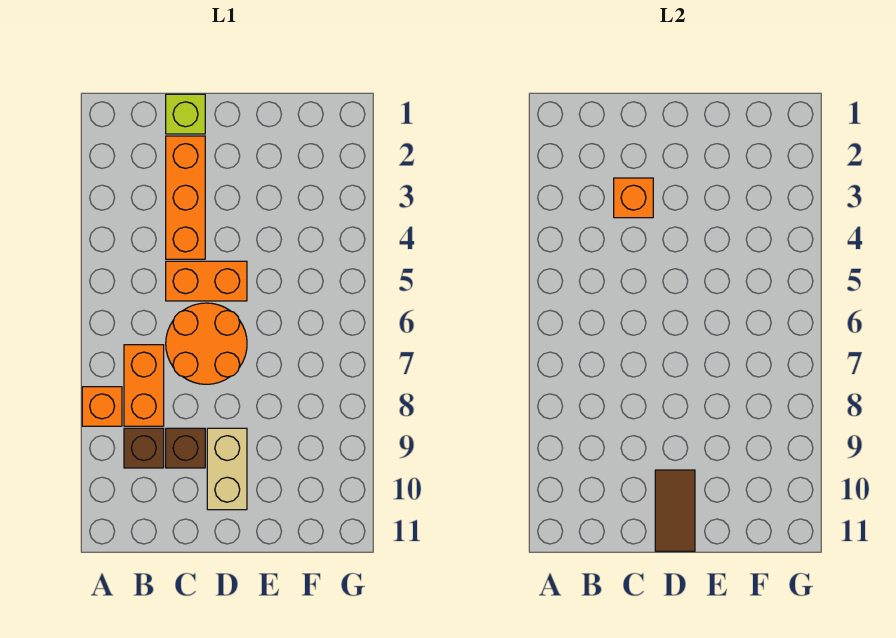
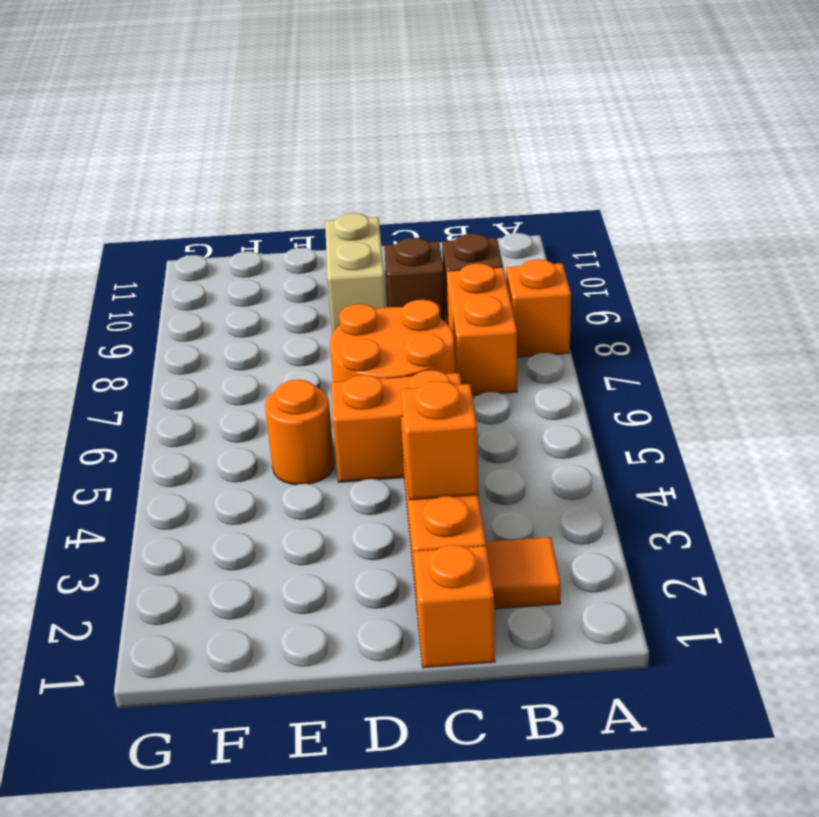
none -> orange 1x1 tile [486,537,561,609]
lime 1x1 brick [166,94,205,134] -> orange 1x1 brick [414,545,495,668]
brown 1x2 tile [655,470,695,551] -> none
none -> orange 1x1 round brick [265,380,334,485]

